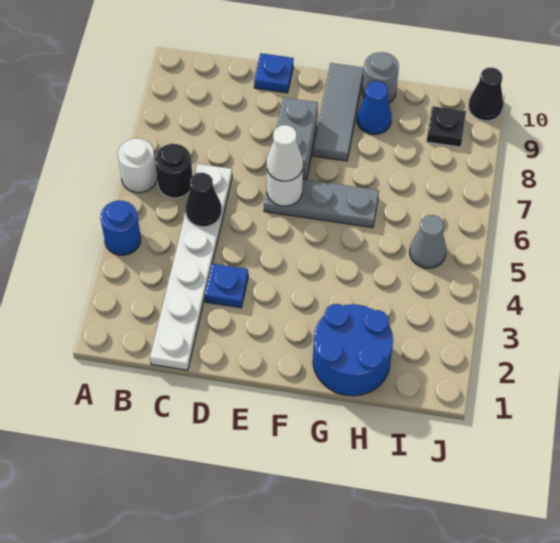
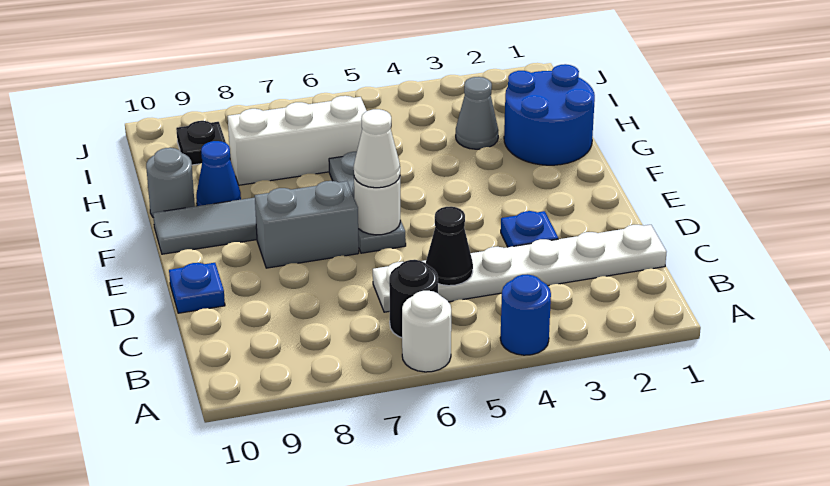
none -> white 1x3 brick [228,96,367,185]
grey 1x1 cone [410,215,446,268] -> grey 1x1 cone moved to [456,77,498,149]
black 1x1 cone [469,67,503,121] -> none

